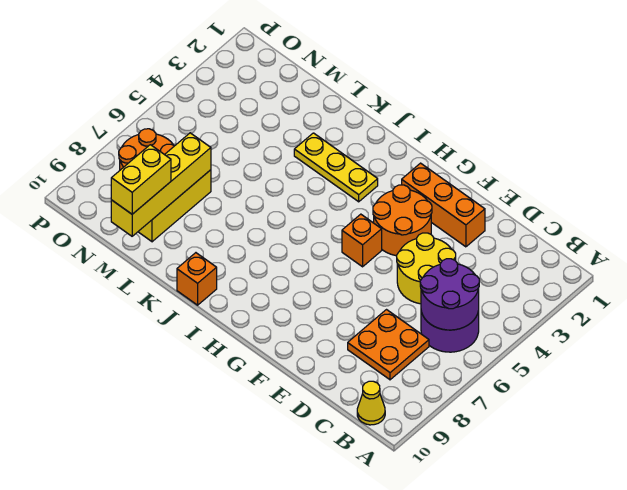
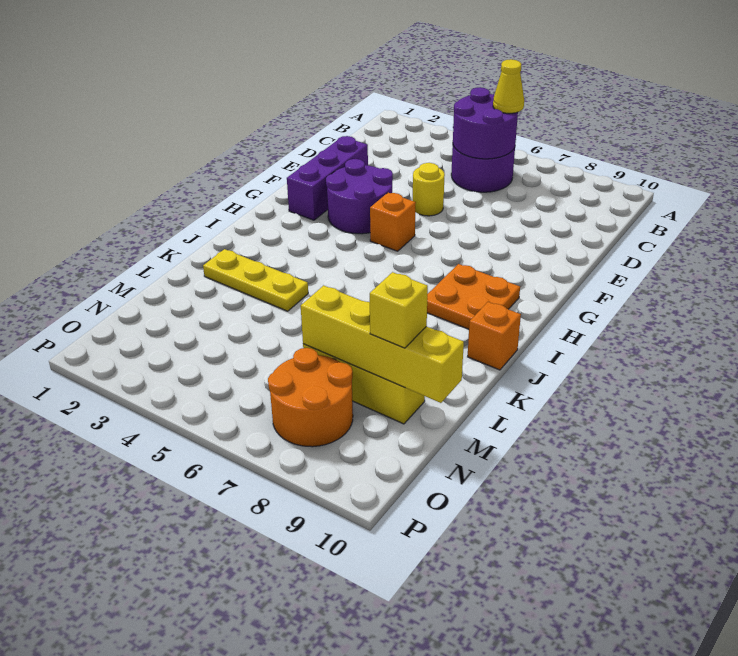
yellow 1x1 cone [357,381,385,425] -> yellow 1x1 cone moved to [493,59,524,113]
orange 2x2 plate [348,310,429,380] -> orange 2x2 plate moved to [427,264,520,329]
yellow 2x2 round brick [397,233,456,304] -> yellow 1x1 round brick [413,163,445,216]
orange 1x3 brick [402,163,485,247] -> purple 1x3 brick [287,136,368,220]
orange 2x2 round brick [373,185,432,256] -> purple 2x2 round brick [326,159,393,234]
yellow 1x3 plate [294,133,378,202] -> yellow 1x3 plate turned to [203,249,308,311]
yellow 1x2 brick [111,145,171,214] -> yellow 1x1 brick [370,272,428,348]

